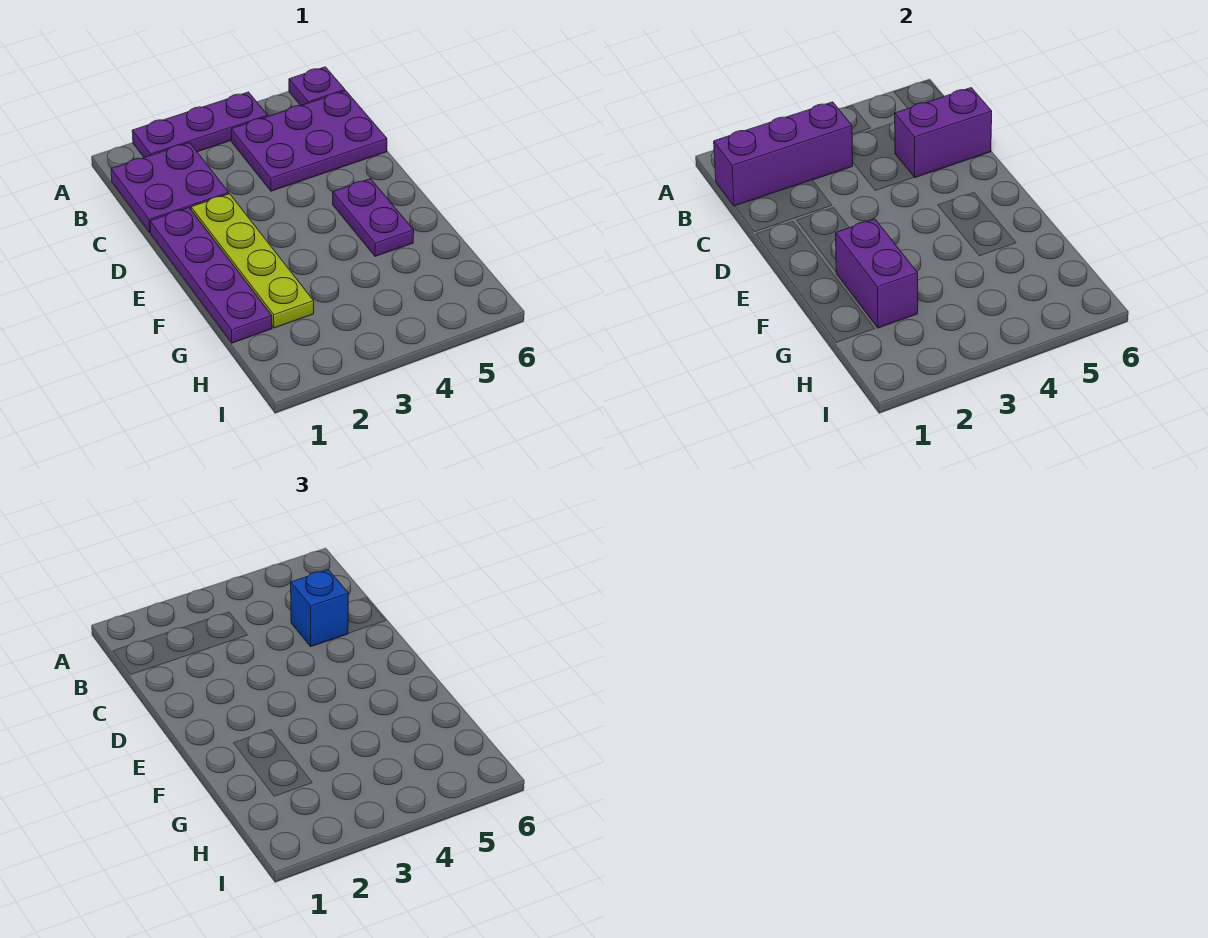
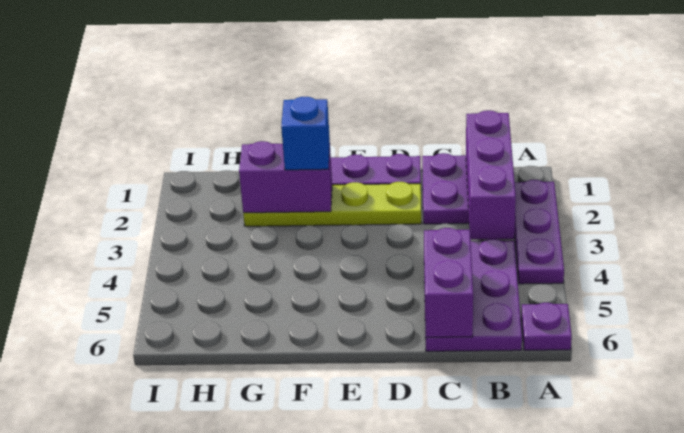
blue 1x1 brick [291,570,348,647] -> blue 1x1 brick moved to [281,97,330,170]
purple 1x2 plate [333,179,414,257] -> none

